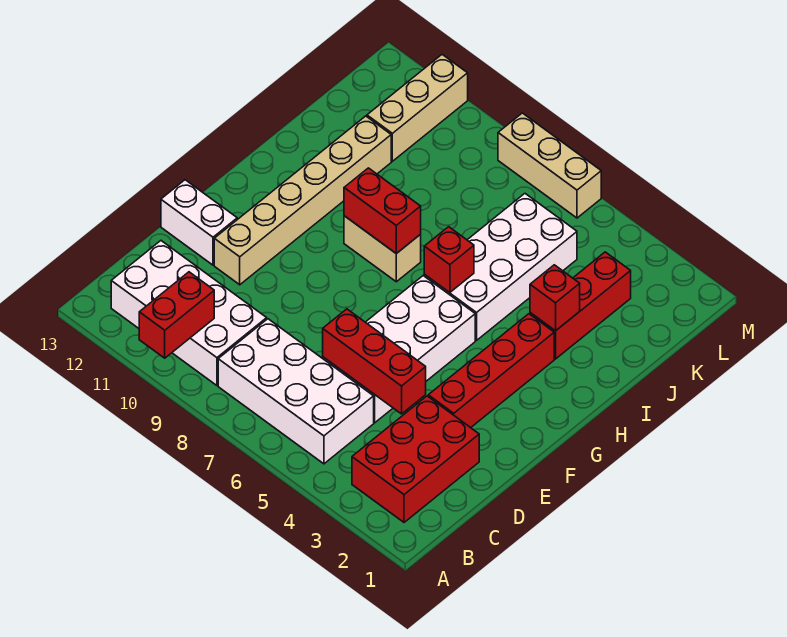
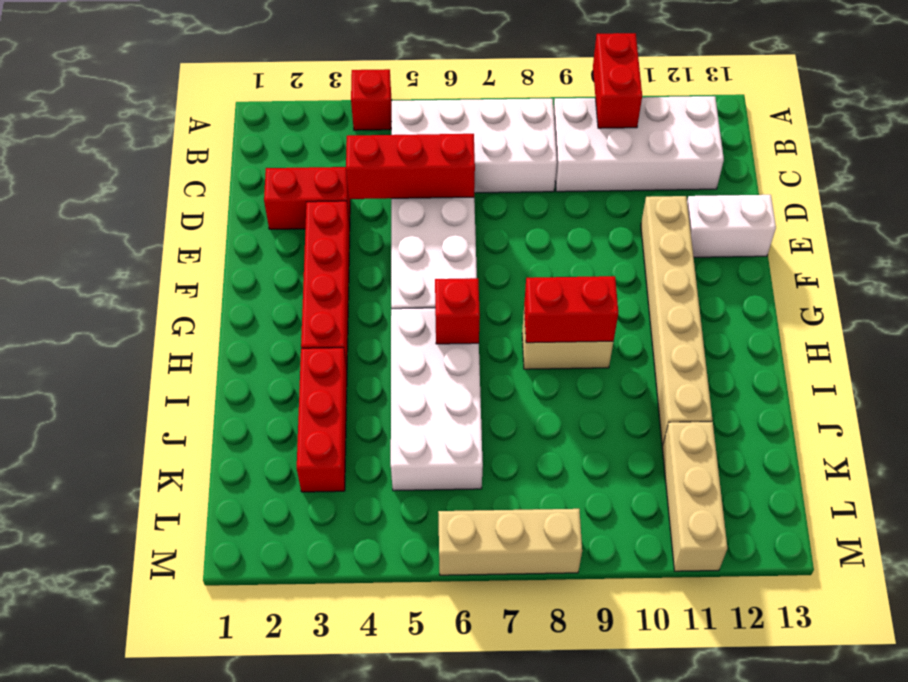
red 2x3 brick [352,396,479,522] -> red 1x2 brick [264,167,350,229]
red 1x1 brick [530,265,580,331] -> red 1x1 brick moved to [351,69,392,130]

